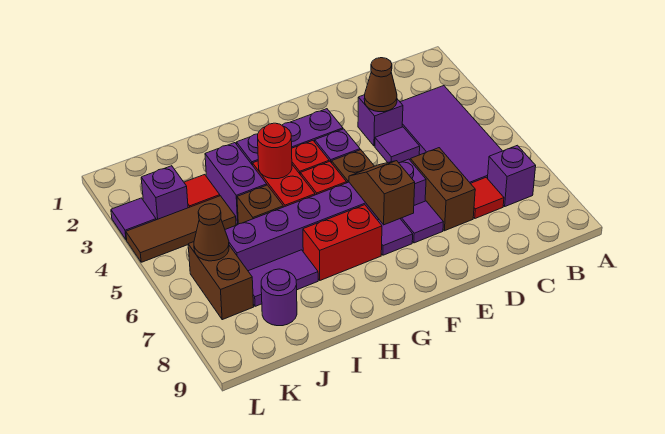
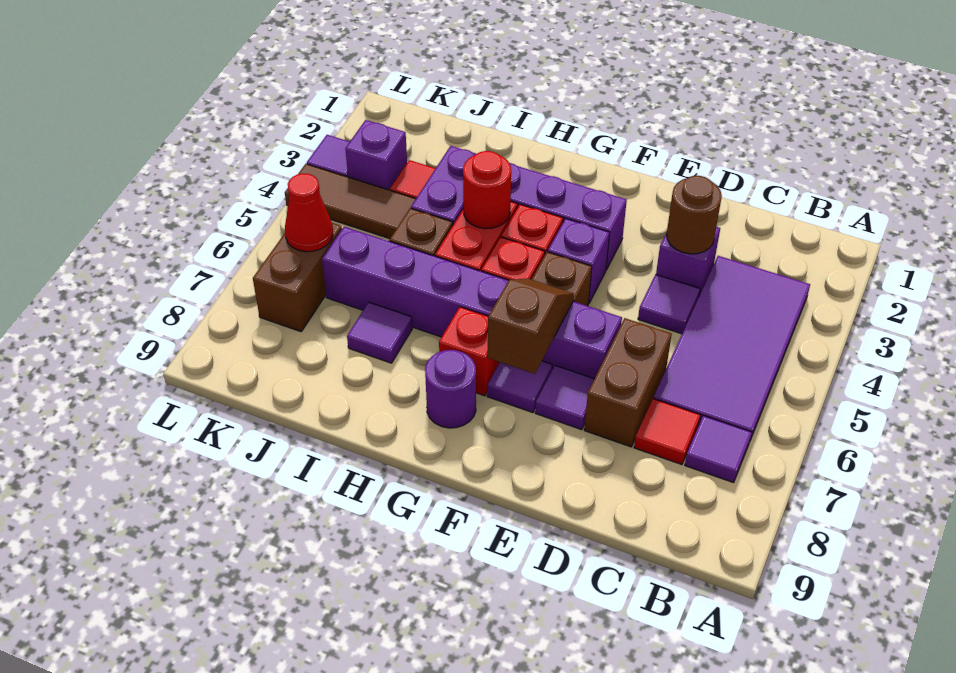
purple 1x1 brick [488,145,536,206] -> purple 1x1 tile [685,416,752,483]
brown 1x1 cone [364,58,397,112] -> brown 1x1 round brick [667,176,722,254]
red 1x2 brick [303,205,382,280] -> red 1x1 brick [439,307,500,396]
purple 1x2 tile [248,250,318,306] -> purple 1x1 tile [347,302,412,363]
purple 1x1 round brick [261,269,297,326] -> purple 1x1 round brick moved to [425,350,476,428]
brown 1x1 cone [194,204,229,261] -> red 1x1 cone [285,173,333,252]

